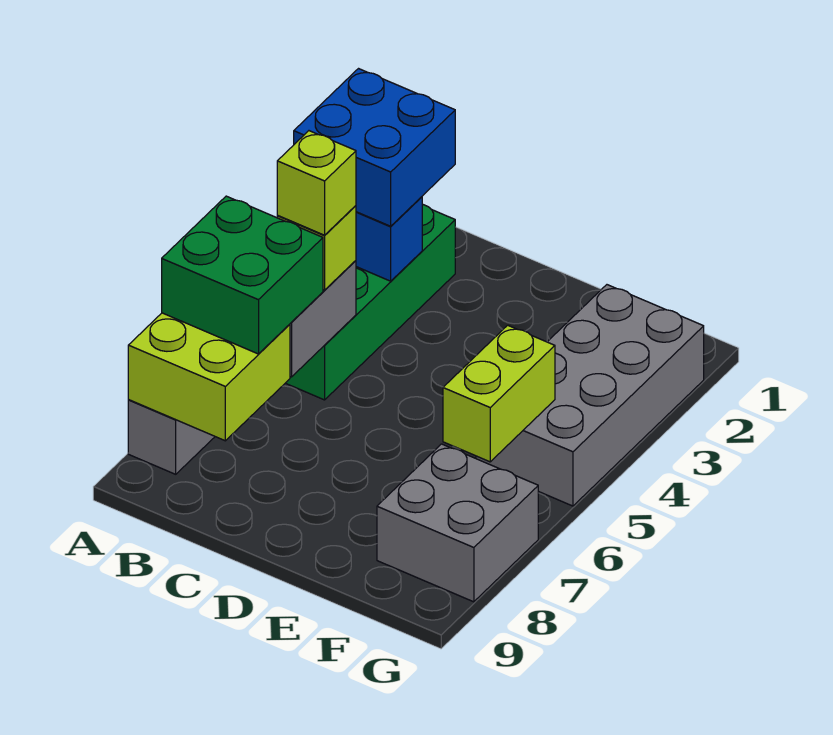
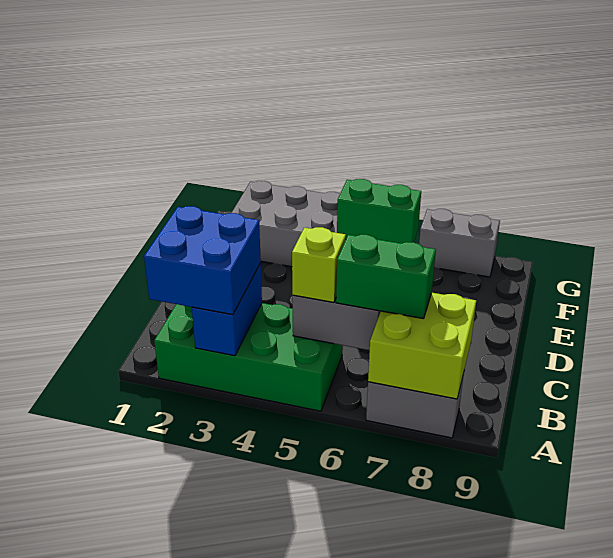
green 2x2 brick [162,196,323,354] -> green 1x2 brick [336,235,436,319]
lime 1x1 brick [277,131,356,235] -> none
lime 1x2 brick [443,325,555,462] -> green 1x2 brick [337,179,421,244]
grey 2x2 brick [377,444,538,602] -> grey 1x2 brick [419,209,500,277]

